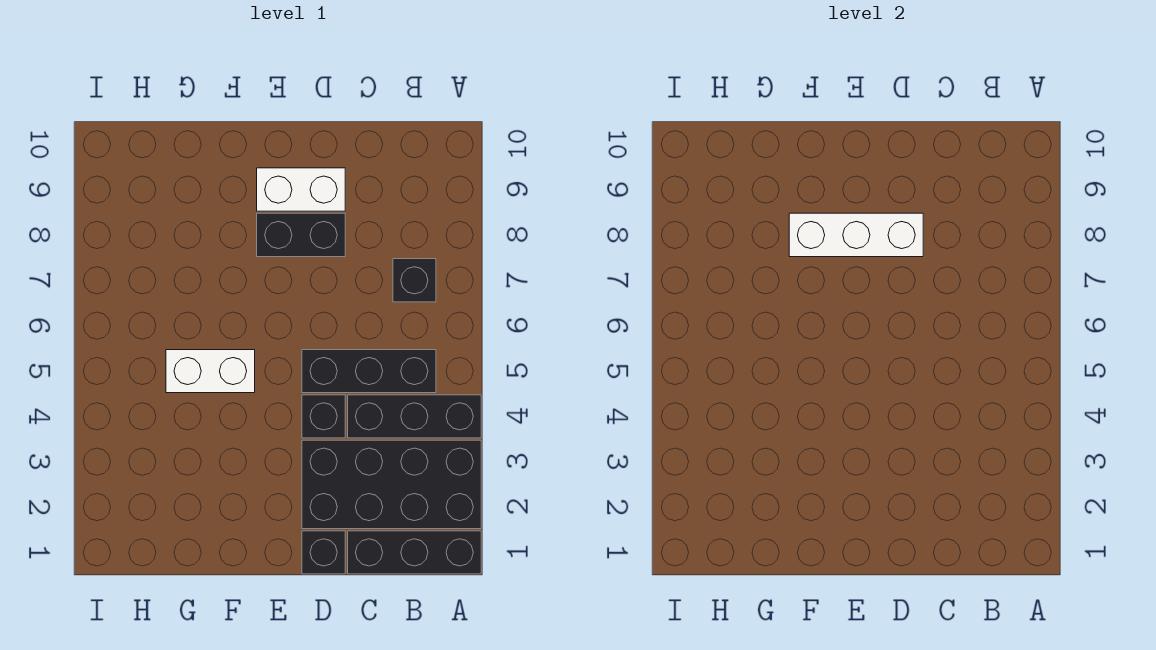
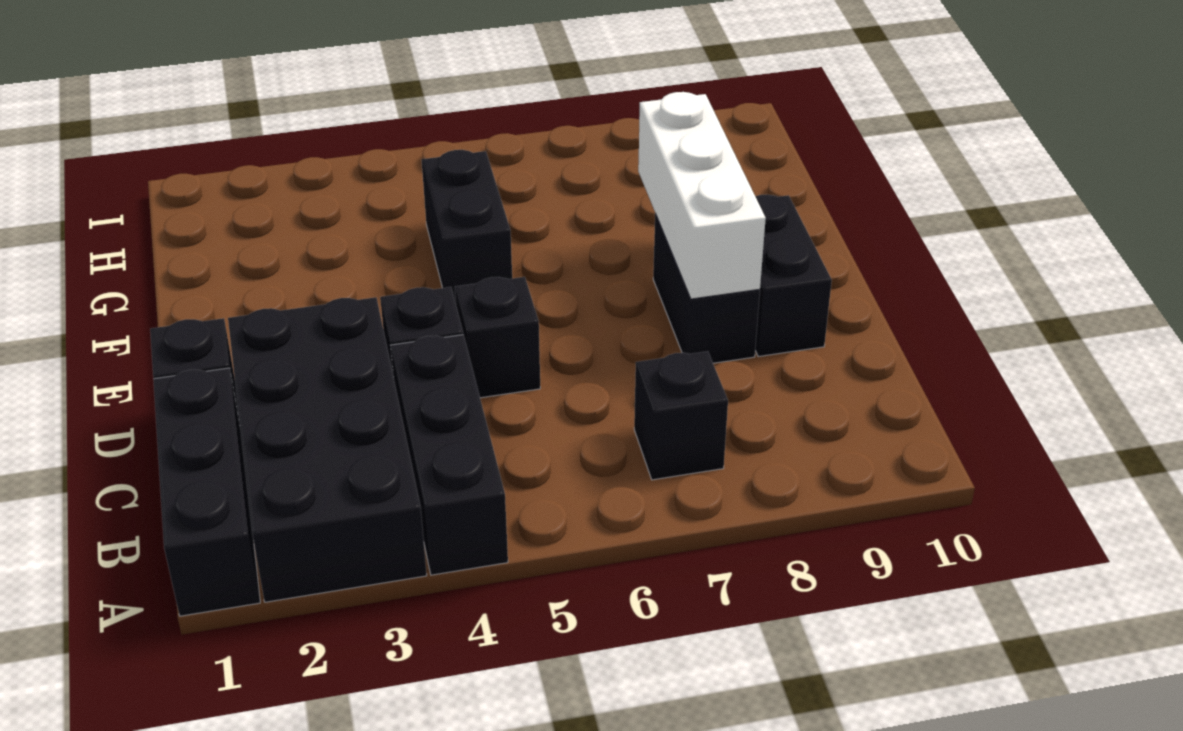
black 1x3 brick [302,350,436,393] -> black 1x1 brick [455,277,540,398]
white 1x2 brick [257,168,345,211] -> black 1x2 brick [755,195,832,357]
white 1x2 brick [166,350,255,393] -> black 1x2 brick [422,150,512,303]

